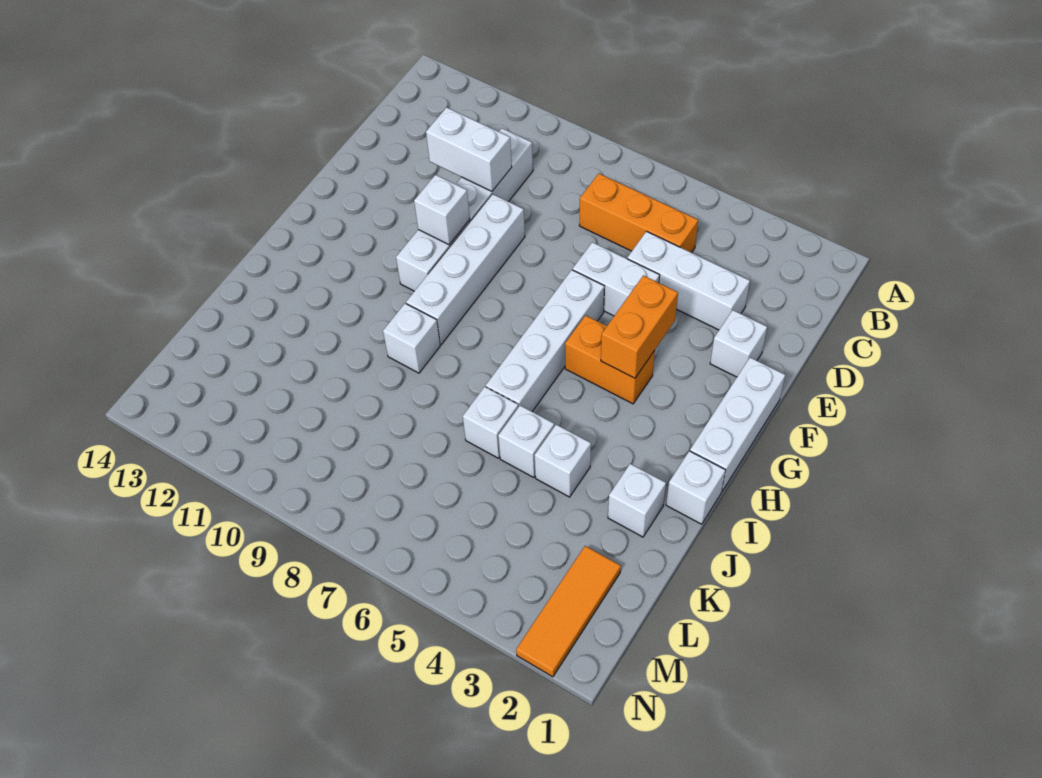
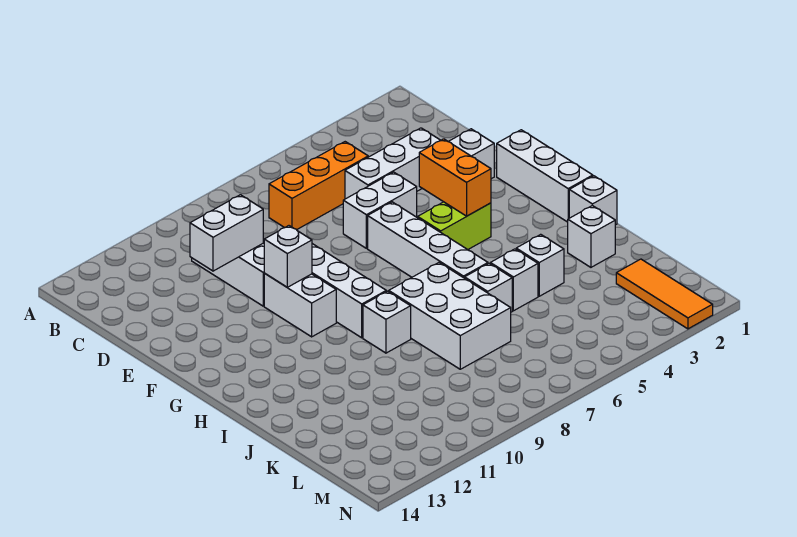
orange 1x2 brick [565,315,655,404] -> lime 1x2 brick [418,202,491,249]
none -> white 2x3 brick [389,263,511,369]

